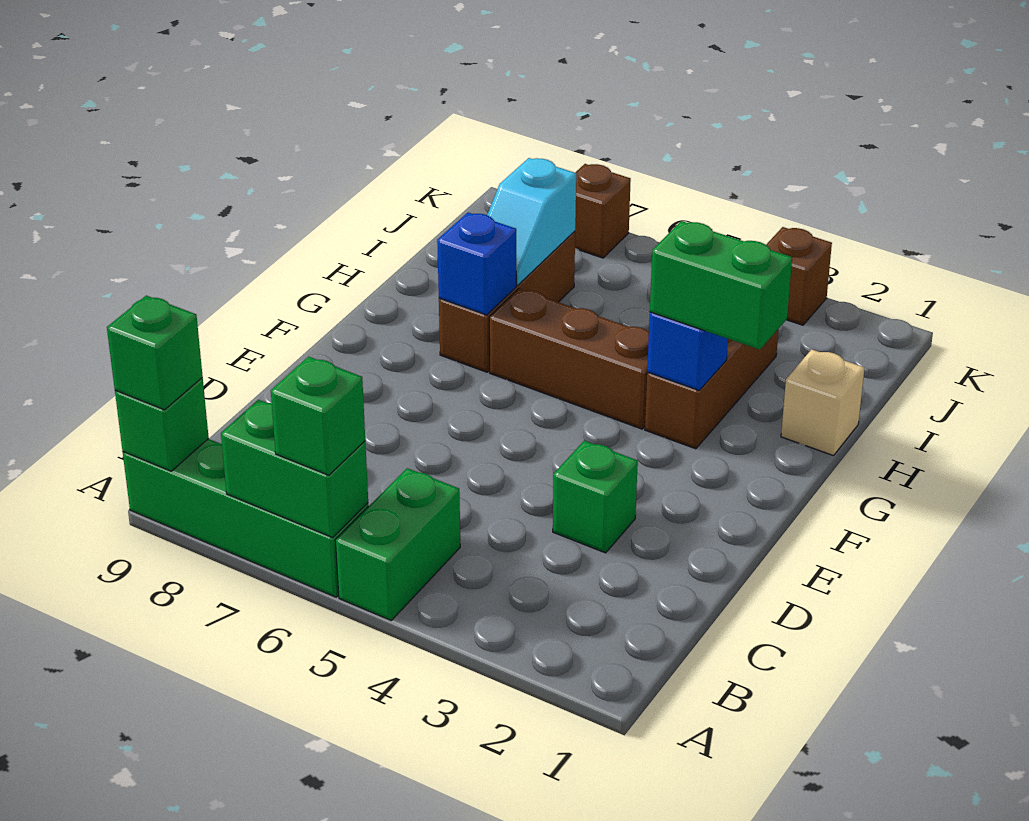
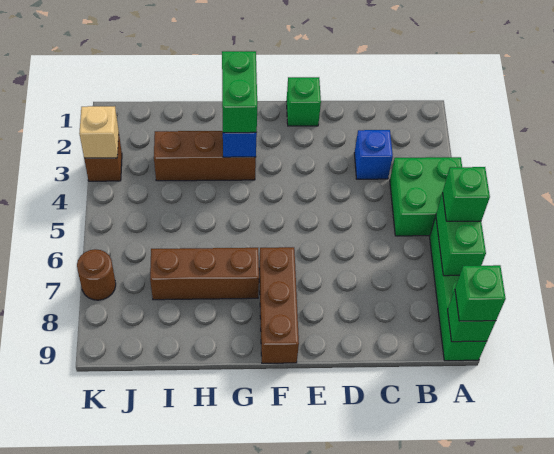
green 1x2 brick [335,468,460,620] -> green 2x2 brick [390,157,462,236]
green 1x1 brick [553,441,638,553] -> green 1x1 brick moved to [287,77,321,126]
brown 1x3 brick [489,289,649,429] -> brown 1x3 brick moved to [259,247,299,363]
blue 1x1 brick [437,213,516,315] -> blue 1x1 brick moved to [354,130,393,179]
tan 1x1 brick [781,349,864,456] -> tan 1x1 brick moved to [79,106,119,158]
cyan 1x2 slope [487,158,576,285] -> none
brown 1x1 brick [575,164,631,258] -> brown 1x1 round brick [77,249,116,300]

